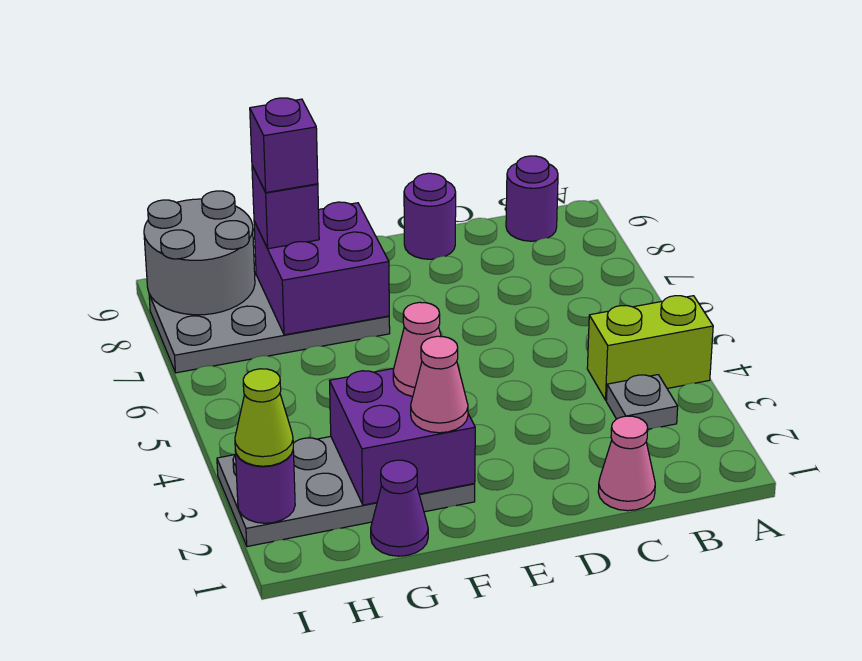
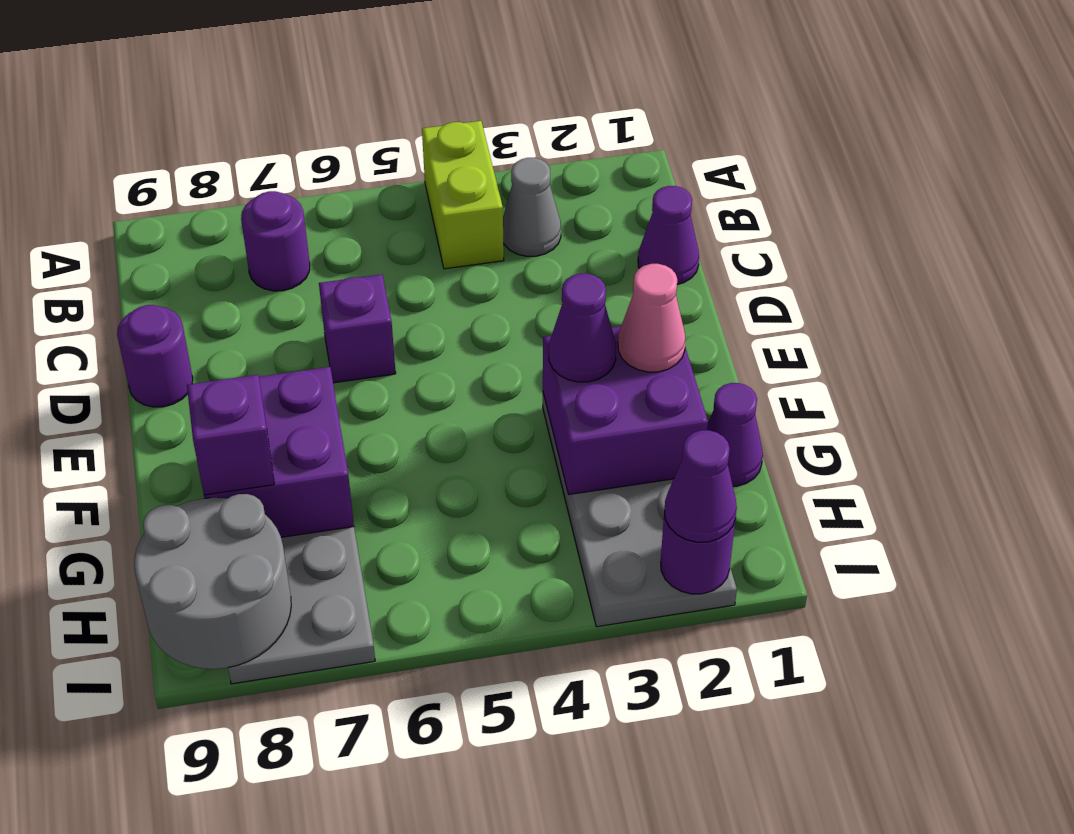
grey 1x1 plate [606,375,678,429] -> grey 1x1 cone [503,158,561,256]
purple 1x1 round brick [506,156,558,241] -> purple 1x1 round brick moved to [241,191,310,291]
pink 1x1 cone [598,416,655,511] -> purple 1x1 cone [638,186,699,284]
pink 1x1 cone [393,302,441,397] -> purple 1x1 cone [549,273,616,382]
purple 1x1 brick [250,98,318,192] -> purple 1x1 brick moved to [319,274,396,383]
lime 1x1 cone [235,369,293,466] -> purple 1x1 cone [664,430,737,542]

